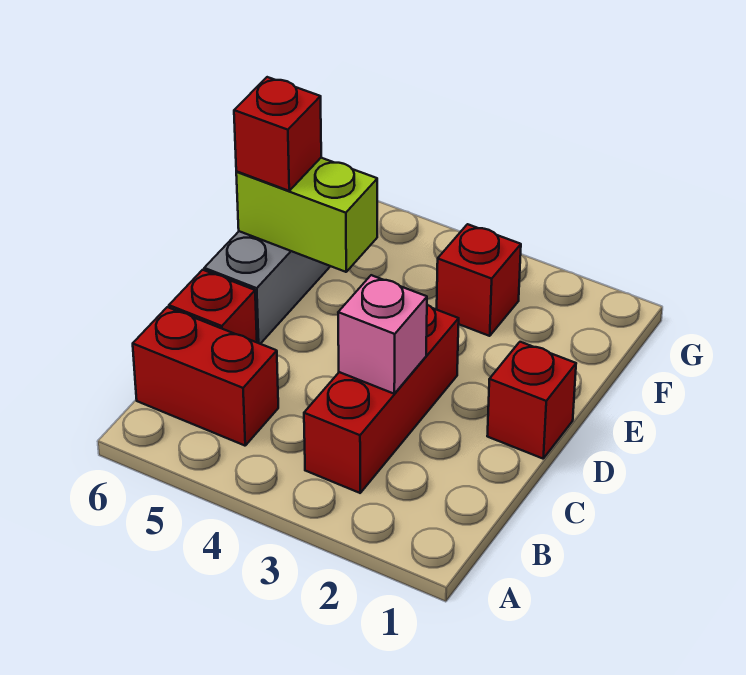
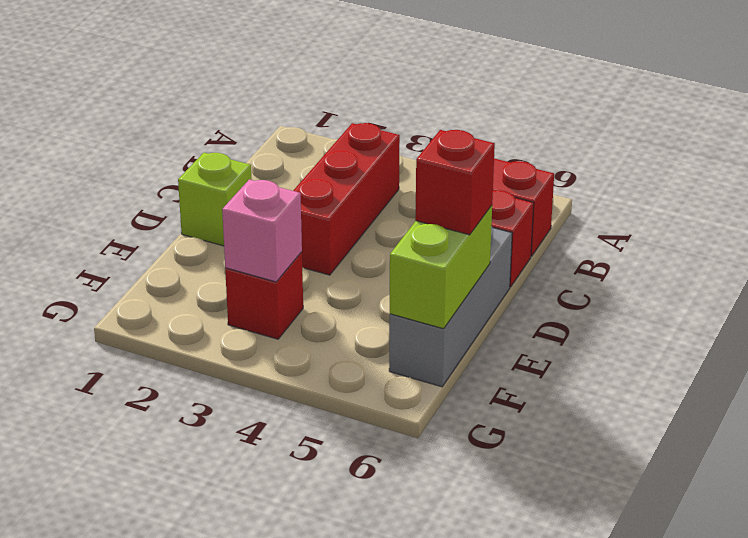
pink 1x1 brick [338,275,427,394] -> pink 1x1 brick moved to [222,179,302,282]
red 1x1 brick [487,342,576,459] -> lime 1x1 brick [178,153,252,246]
lime 1x2 brick [236,158,377,272] -> lime 1x2 brick turned to [390,205,492,329]

